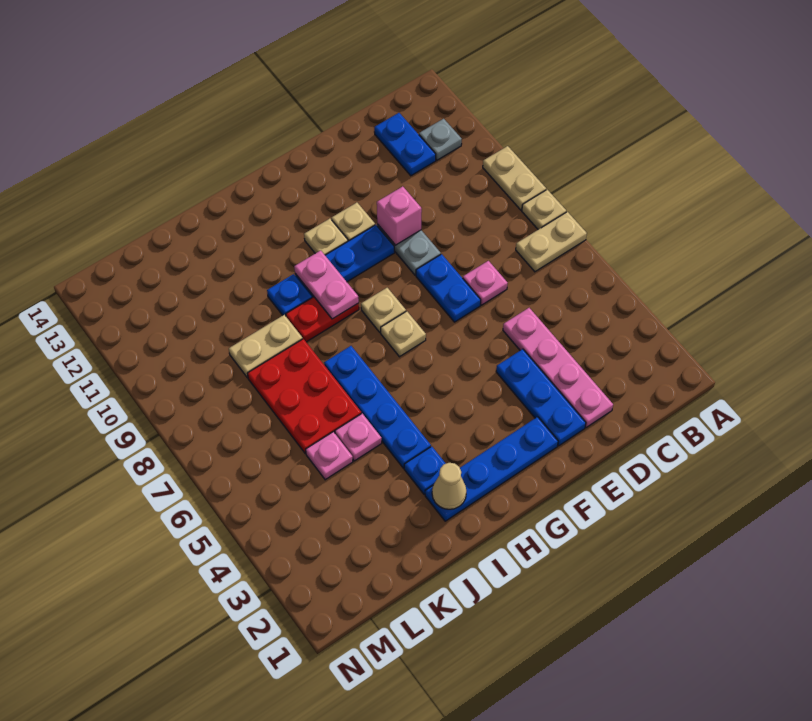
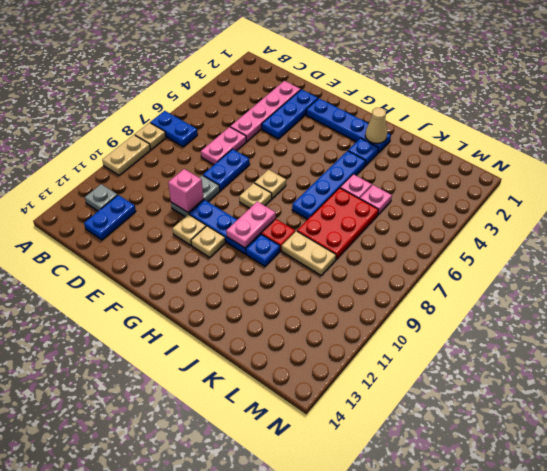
tan 1x2 plate [516,212,587,272] -> blue 1x2 plate [150,111,198,147]
pink 1x1 plate [463,261,508,305] -> pink 1x2 plate [201,127,246,165]

